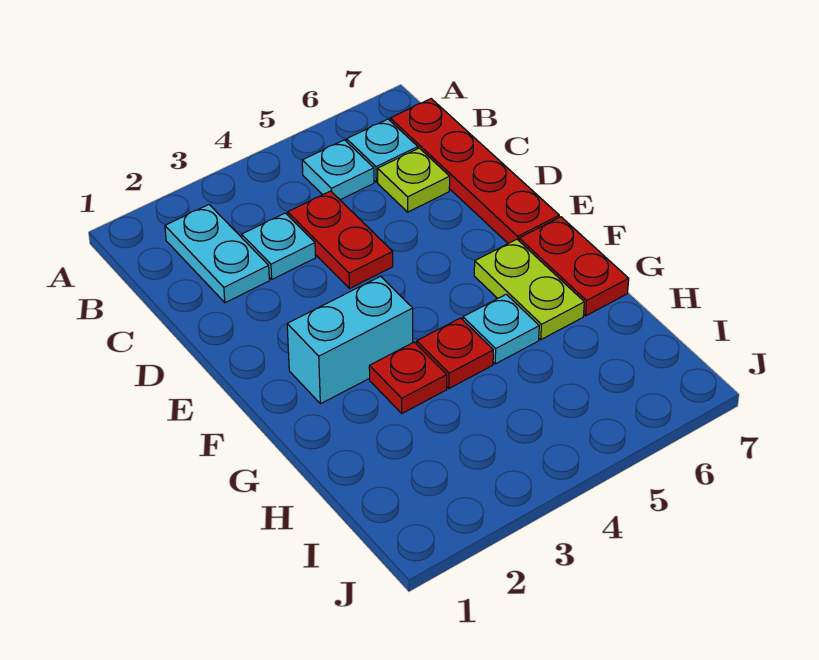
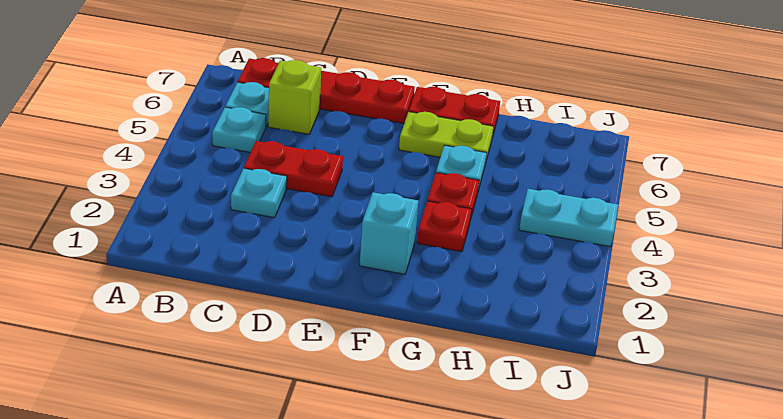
cyan 1x2 plate [165,205,269,303] -> cyan 1x2 plate moved to [519,189,618,247]
lime 1x1 plate [378,148,450,212] -> lime 1x1 brick [268,60,321,134]
cyan 1x2 brick [287,276,413,404] -> cyan 1x1 brick [360,192,418,274]

